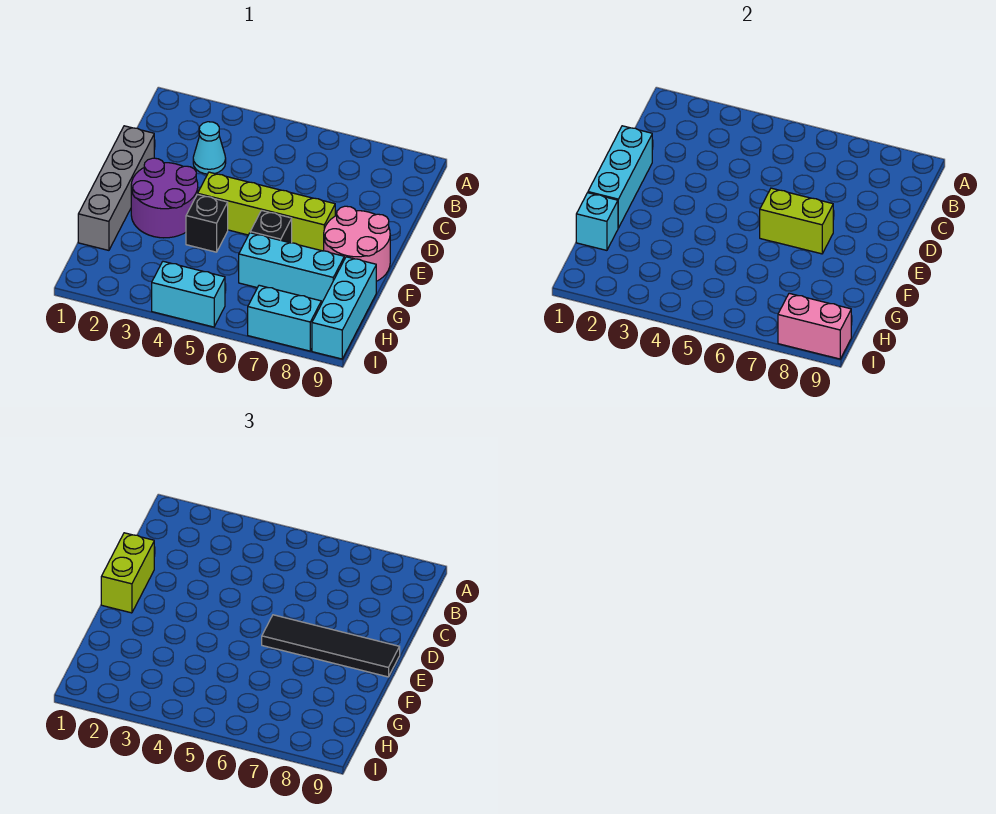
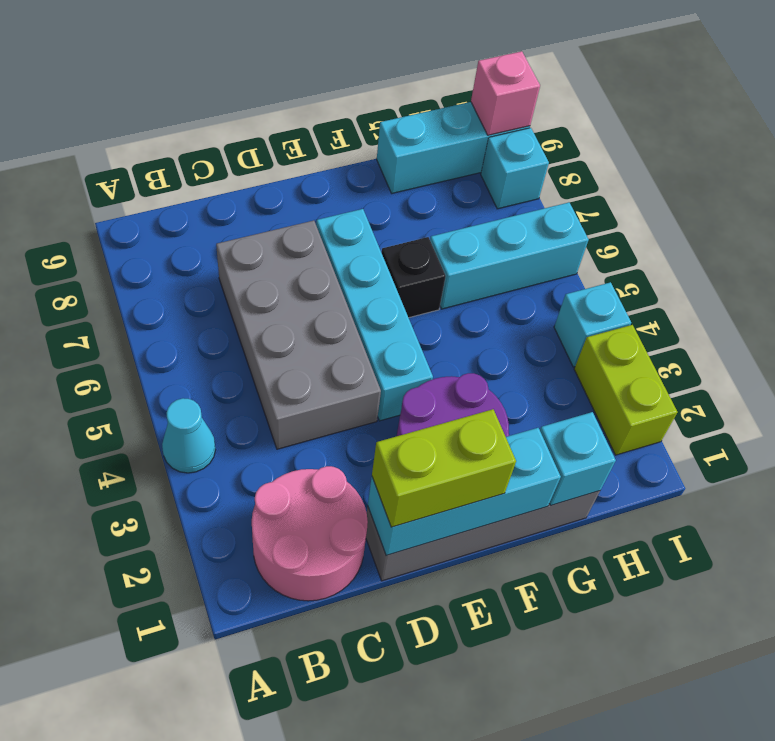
cyan 1x1 cone [193,122,226,174] -> cyan 1x1 cone moved to [162,398,215,473]
none -> grey 2x4 brick [216,221,381,449]
lime 1x4 brick [198,172,335,251] -> cyan 1x4 brick [316,209,433,421]
lime 1x2 brick [760,188,833,254] -> lime 1x2 brick moved to [574,325,677,455]
black 1x4 tile [262,615,400,677] -> none
pink 2x2 round brick [324,206,390,281] -> pink 2x2 round brick moved to [252,466,368,601]
black 1x1 brick [186,194,228,252] -> none
cyan 1x3 brick [239,233,344,304] -> cyan 1x3 brick turned to [430,202,589,309]
cyan 1x2 brick [152,261,225,327] -> cyan 1x1 brick [554,282,631,367]
cyan 1x2 brick [248,285,321,351] -> cyan 1x1 brick [481,128,549,209]
pink 1x2 brick [778,293,851,359] -> pink 1x1 brick [471,51,540,135]

